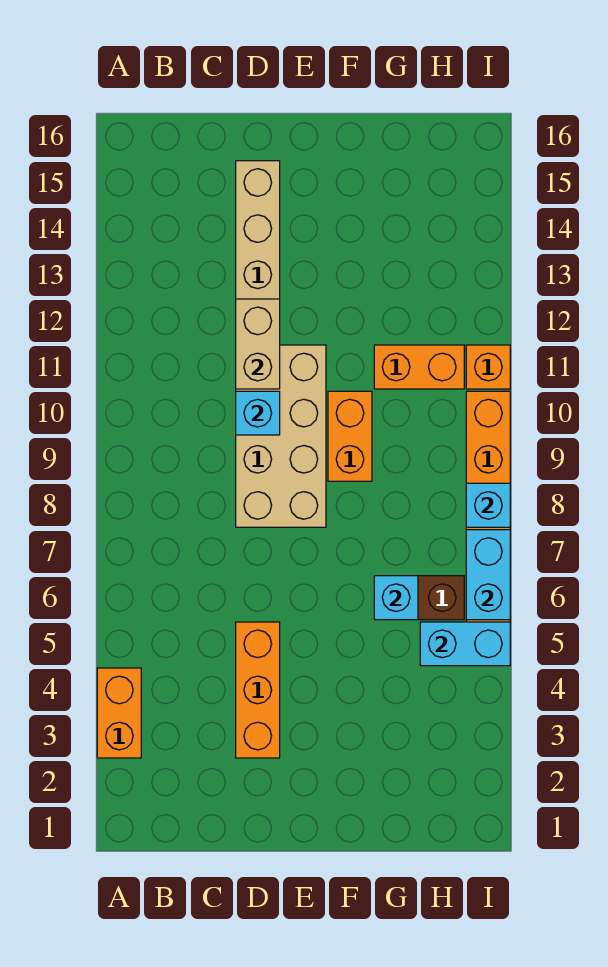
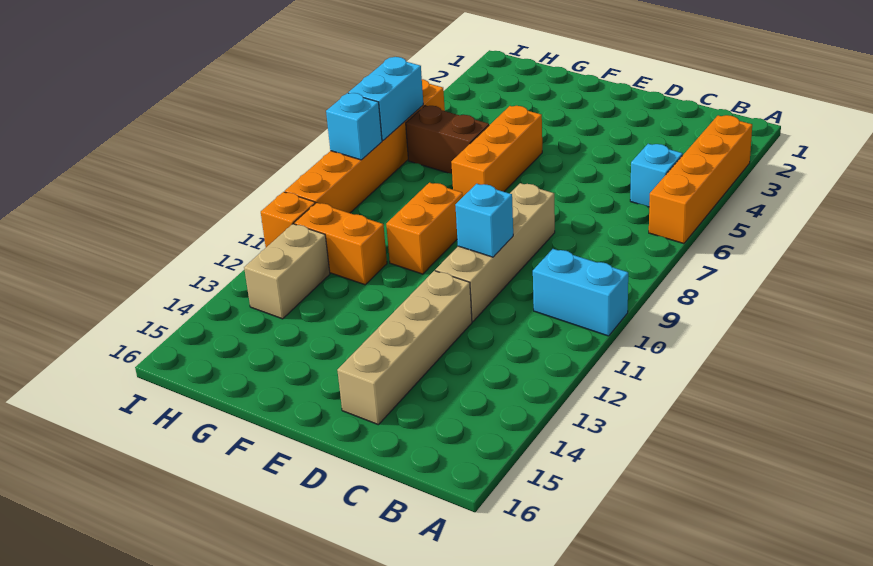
orange 1x2 brick [97,668,141,758] -> orange 1x4 brick [649,115,752,244]
orange 1x3 brick [236,622,280,758] -> orange 1x3 brick moved to [451,106,542,196]
tan 2x4 brick [236,345,326,527] -> tan 1x4 brick [435,183,555,322]
tan 1x2 brick [236,299,280,389] -> tan 1x2 brick moved to [244,224,330,319]
cyan 1x1 brick [374,576,418,620] -> cyan 1x1 brick moved to [630,144,683,207]
cyan 1x2 brick [420,622,510,666] -> cyan 1x2 brick moved to [533,249,628,336]

